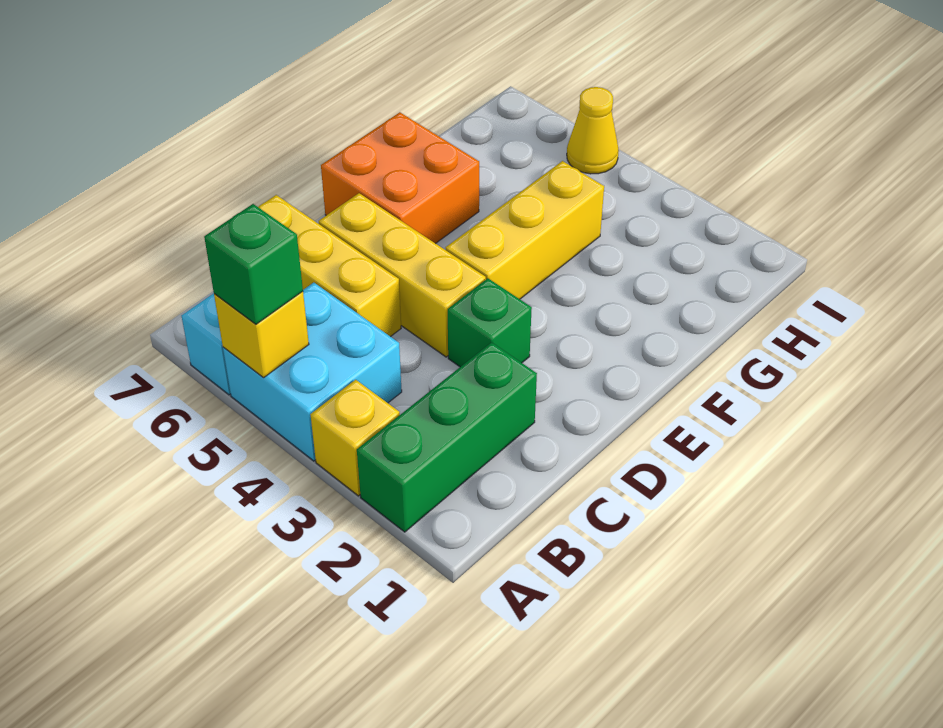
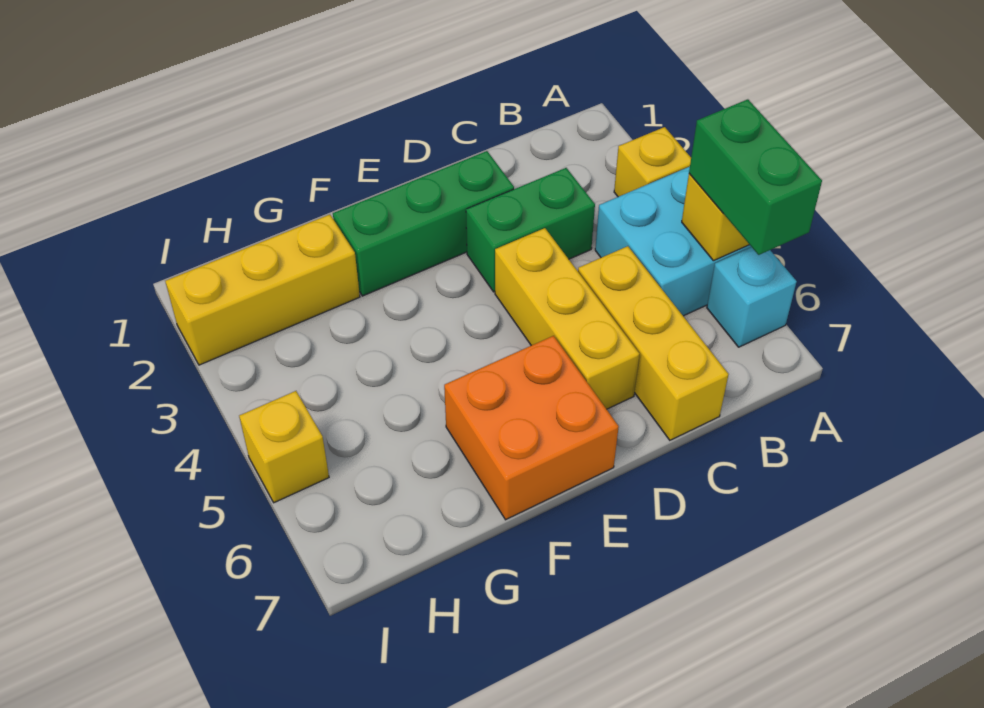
green 1x3 brick [357,342,537,532] -> green 1x3 brick moved to [333,151,514,296]
green 1x1 brick [204,204,303,324] -> green 1x2 brick [689,99,822,255]
green 1x1 brick [448,278,532,367] -> green 1x2 brick [466,168,595,292]
yellow 1x3 brick [446,161,604,299] -> yellow 1x3 brick moved to [165,214,360,365]
yellow 1x1 cone [567,87,619,174] -> yellow 1x1 brick [239,391,329,503]

